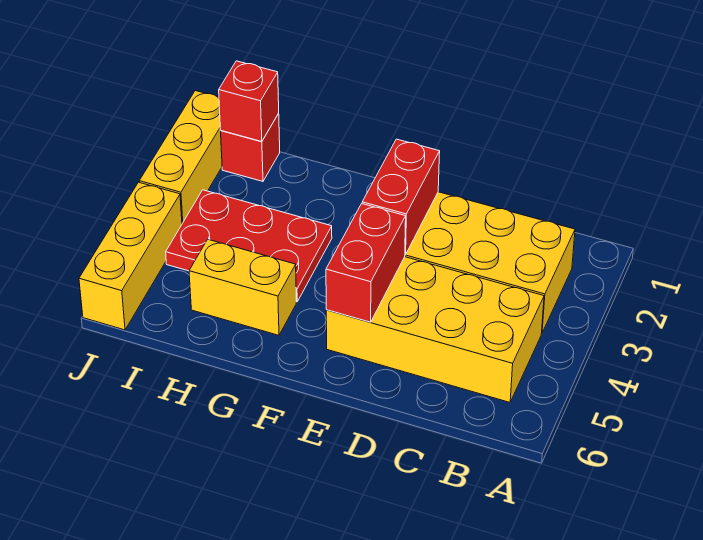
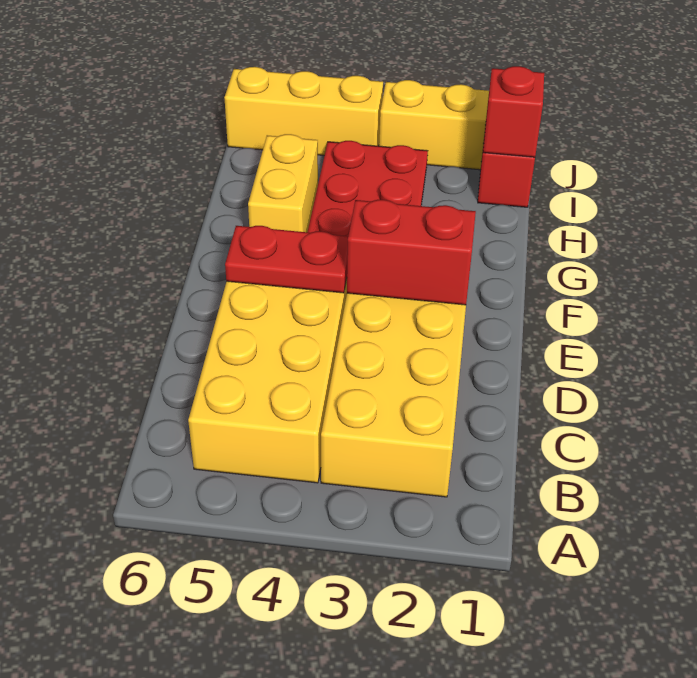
red 1x2 brick [326,204,406,322] -> red 1x2 plate [225,226,348,293]

